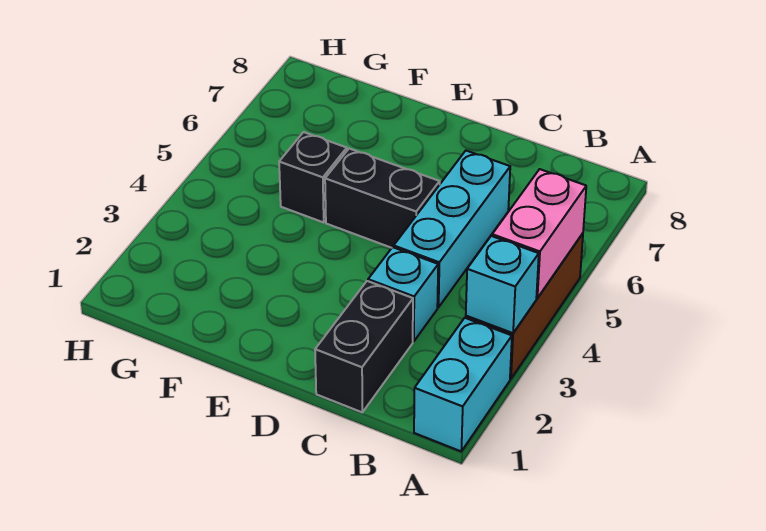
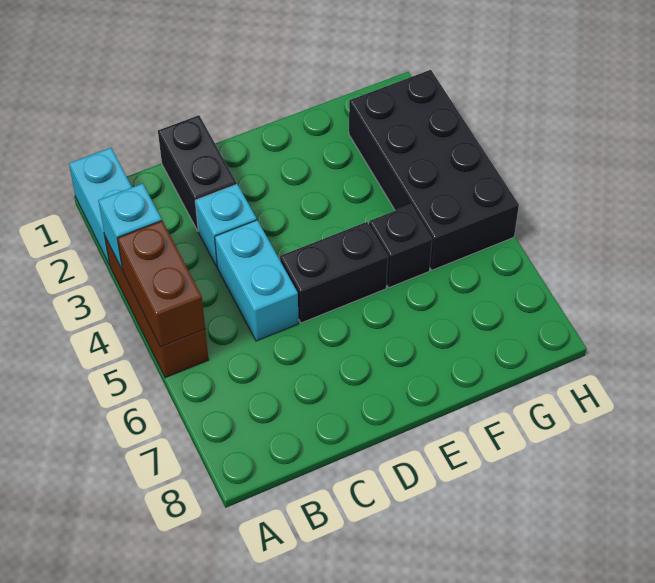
pink 1x2 brick [492,169,586,298] -> brown 1x2 brick [117,221,205,347]
cyan 1x3 brick [394,151,510,307] -> cyan 1x2 brick [215,220,299,341]
none -> black 2x4 brick [349,70,519,270]

